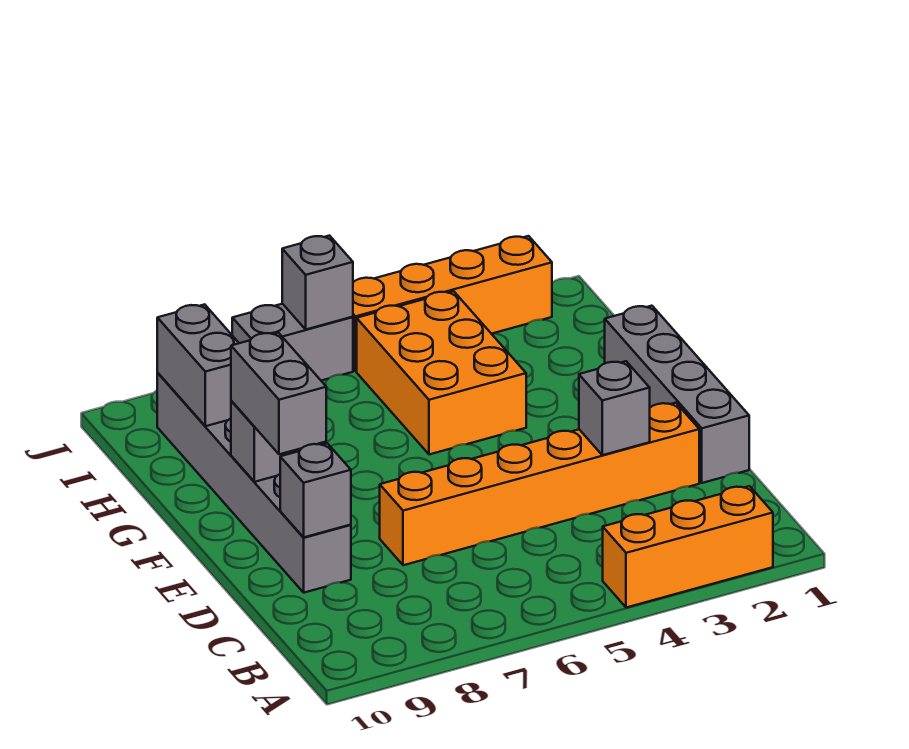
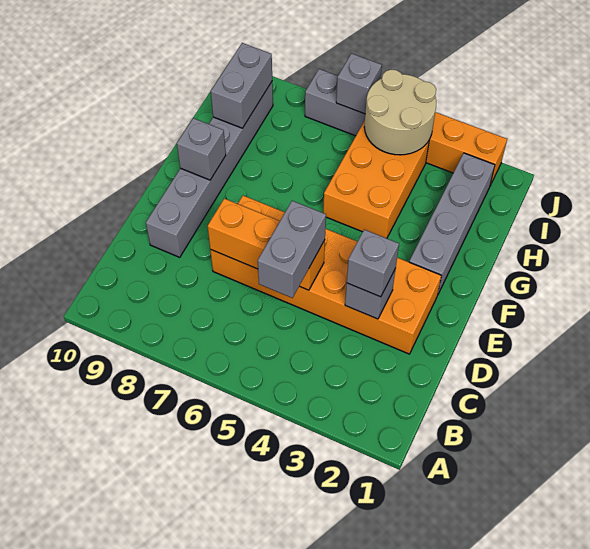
orange 1x3 brick [603,486,773,608] -> orange 1x3 brick moved to [208,199,325,290]
grey 1x4 brick [605,306,749,483] -> grey 1x4 brick moved to [409,153,495,294]
orange 1x6 brick [380,403,699,565] -> orange 2x6 brick [210,196,441,354]
grey 1x1 brick [280,443,351,537] -> grey 1x1 brick moved to [347,230,399,297]
grey 1x2 brick [231,333,326,454] -> grey 1x2 brick moved to [258,201,326,298]
none -> tan 2x2 round brick [364,70,436,155]

